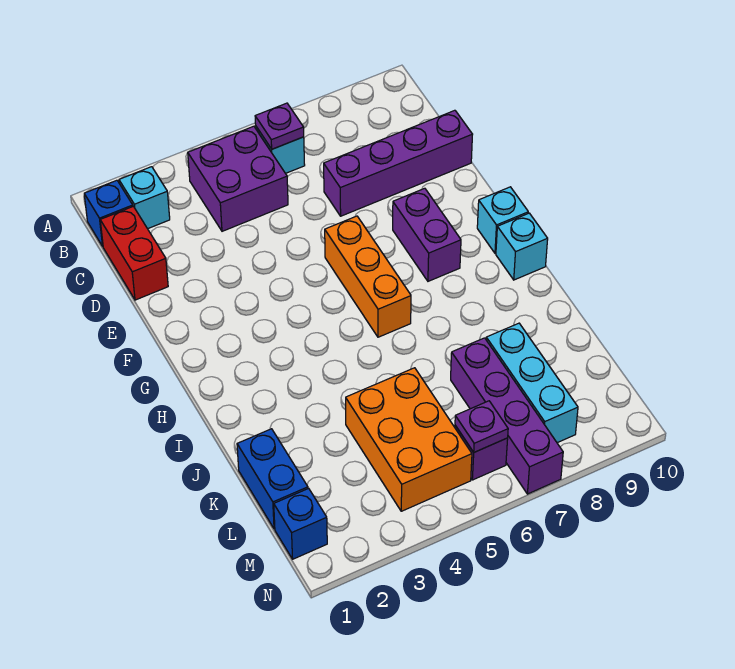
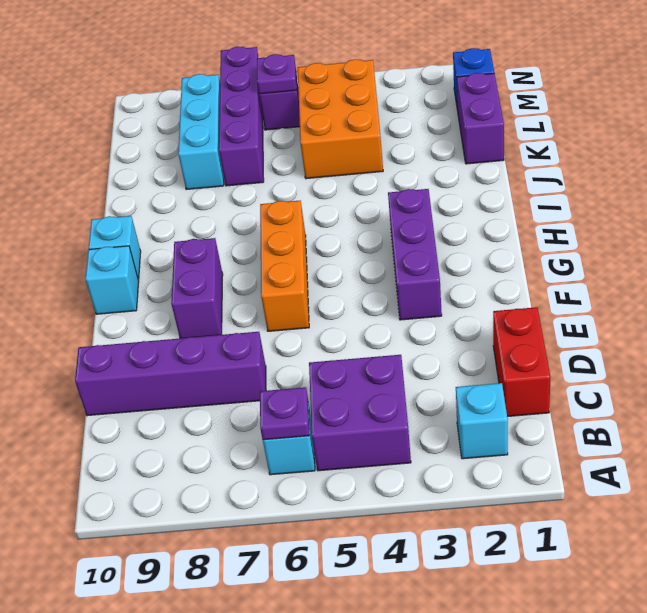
blue 1x1 brick [84,180,133,246] -> none
none -> purple 1x3 brick [388,189,442,320]
blue 1x2 brick [237,429,308,529] -> purple 1x2 brick [457,73,504,164]

